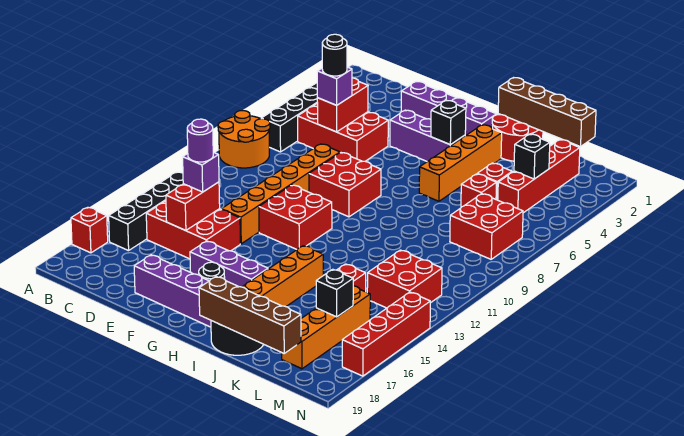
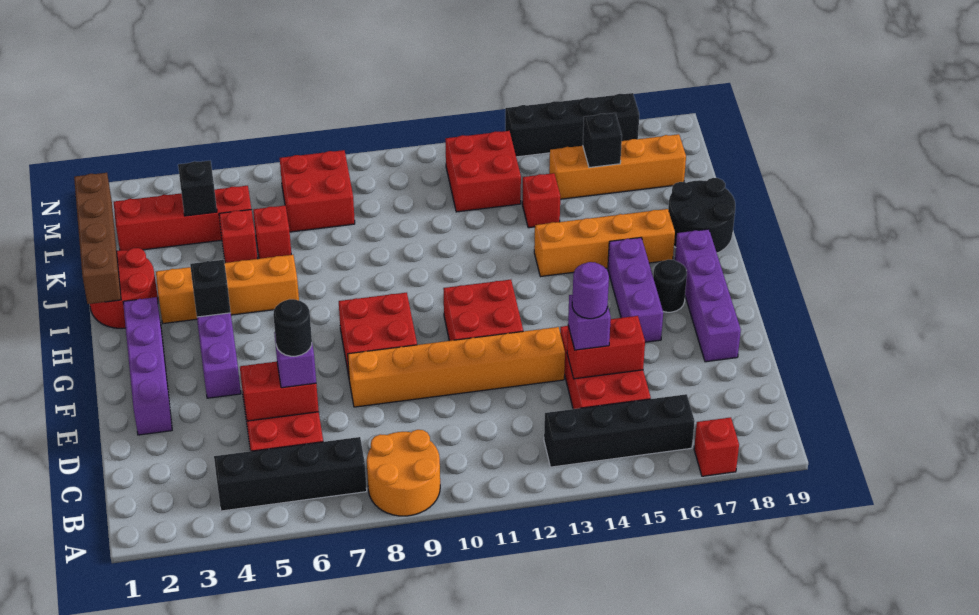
brown 1x4 brick [199,277,301,353] -> none
red 1x4 brick [342,292,430,376] -> black 1x4 brick [505,93,639,157]

